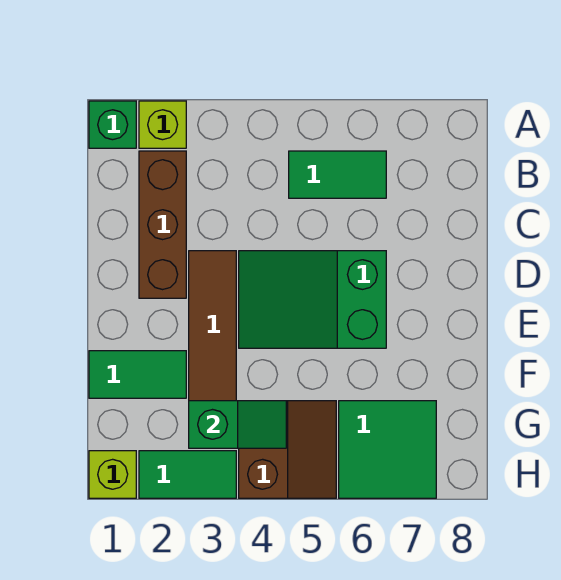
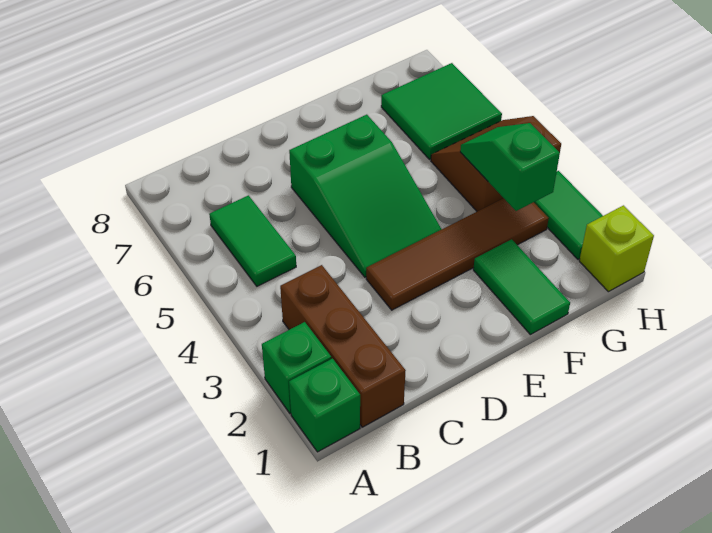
lime 1x1 brick [139,101,186,148] -> green 1x1 brick [262,322,331,414]
brown 1x3 brick [139,151,186,298] -> brown 1x3 brick turned to [280,265,406,427]

